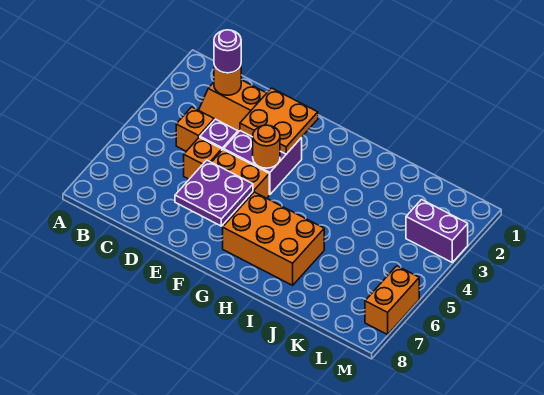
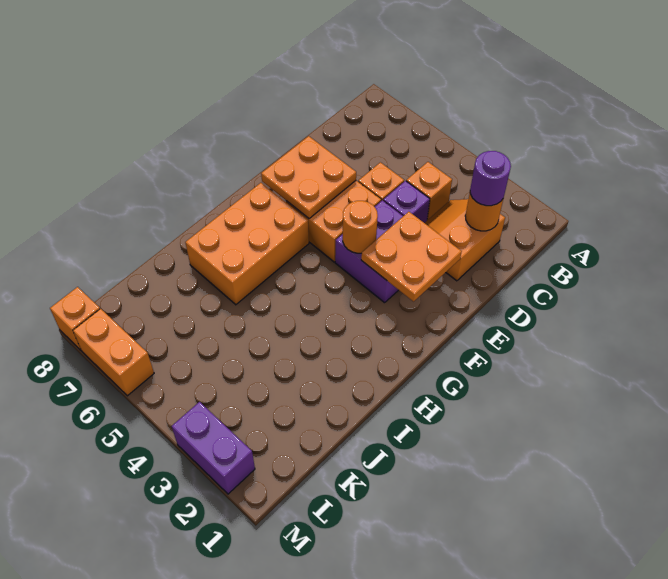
purple 2x2 plate [175,160,253,226] -> orange 2x2 plate [261,136,356,218]
purple 1x2 brick [406,200,468,262] -> purple 1x2 brick turned to [172,402,255,494]
none -> orange 1x1 brick [50,287,100,350]

